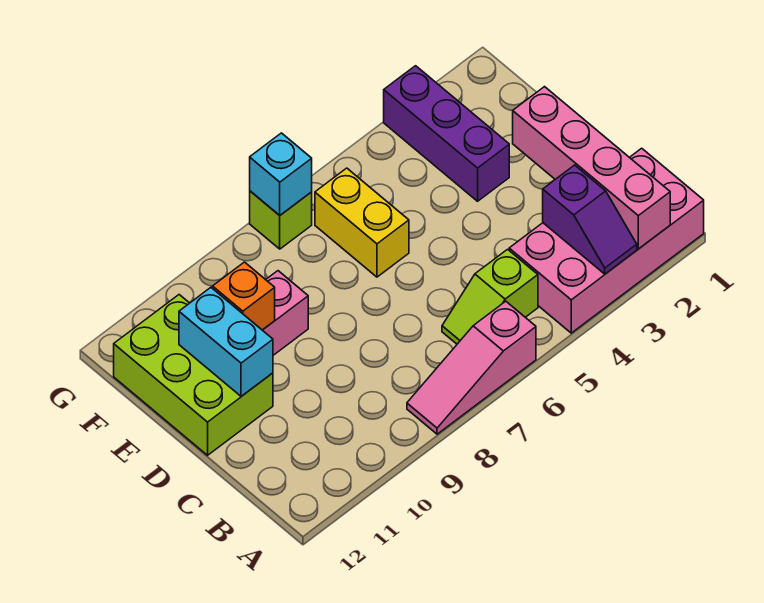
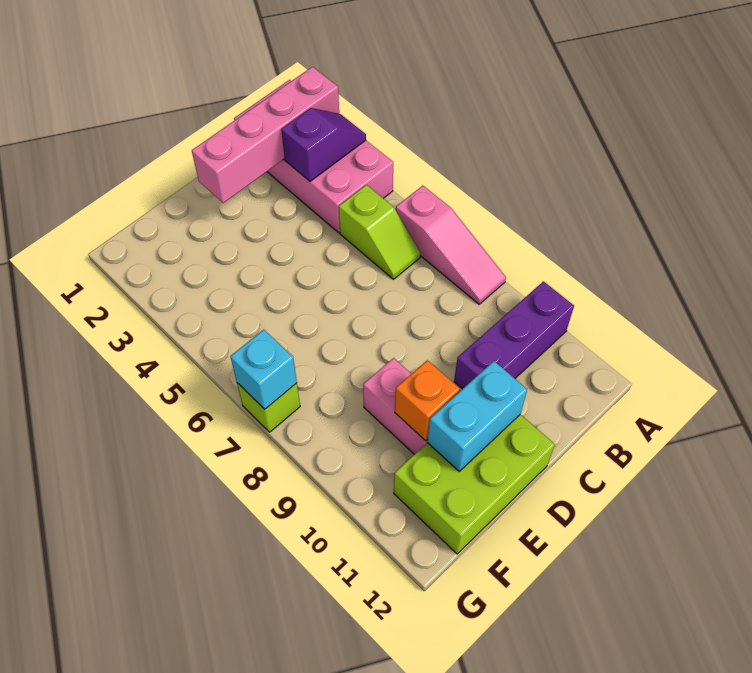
purple 1x3 brick [384,66,509,201] -> purple 1x3 brick moved to [454,281,574,389]
yellow 1x2 brick [315,168,409,277] -> none

